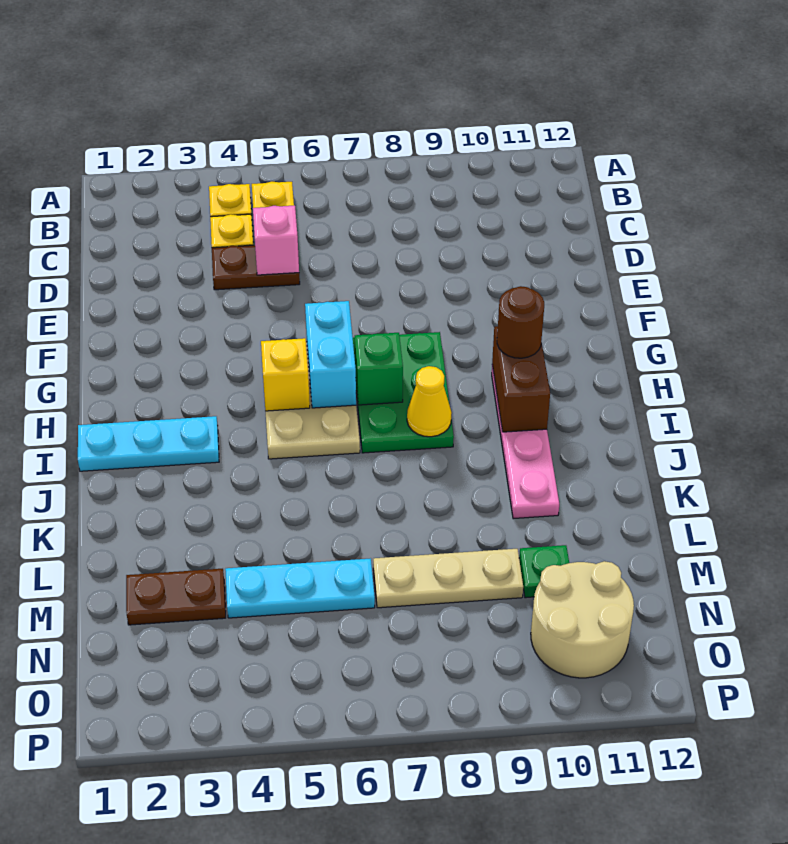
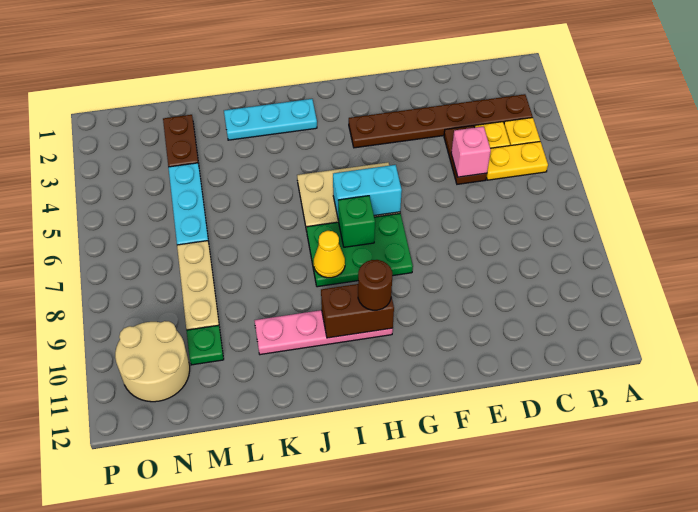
none -> brown 1x6 plate [349,94,532,148]
yellow 1x1 brick [261,338,310,411] -> none
cyan 1x3 plate [78,416,219,471] -> cyan 1x3 plate turned to [224,99,317,140]

